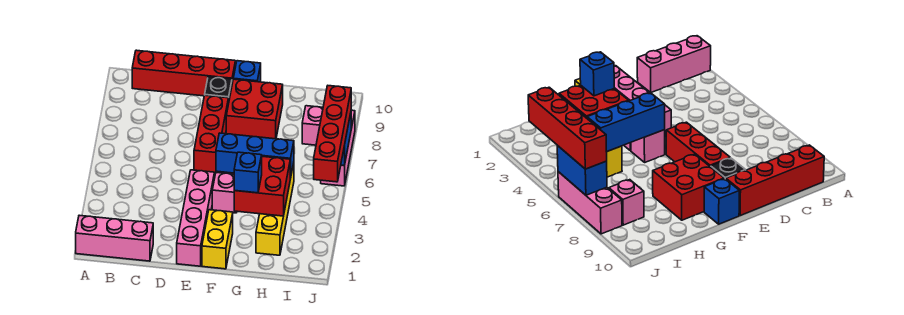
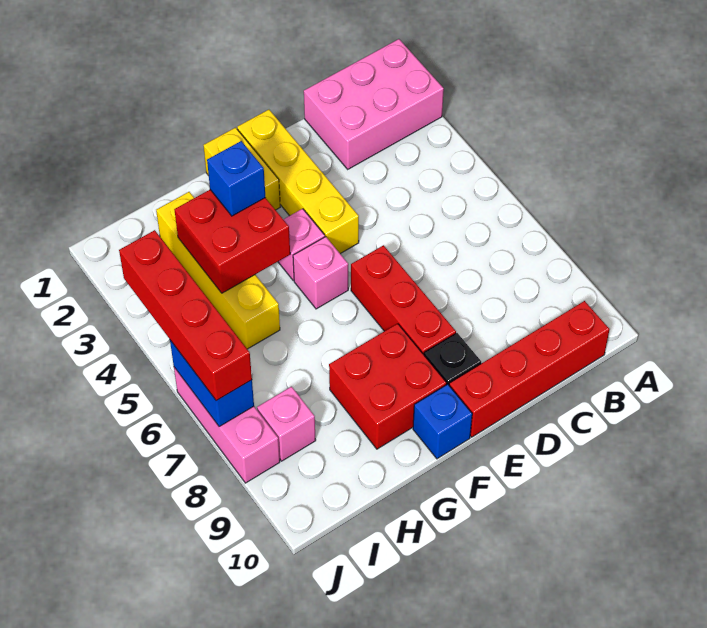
pink 1x3 brick [76,215,153,261] -> pink 2x3 brick [304,39,444,169]
pink 1x4 brick [177,170,215,266] -> yellow 1x4 brick [237,110,359,254]
blue 1x3 brick [216,133,294,179] -> none

